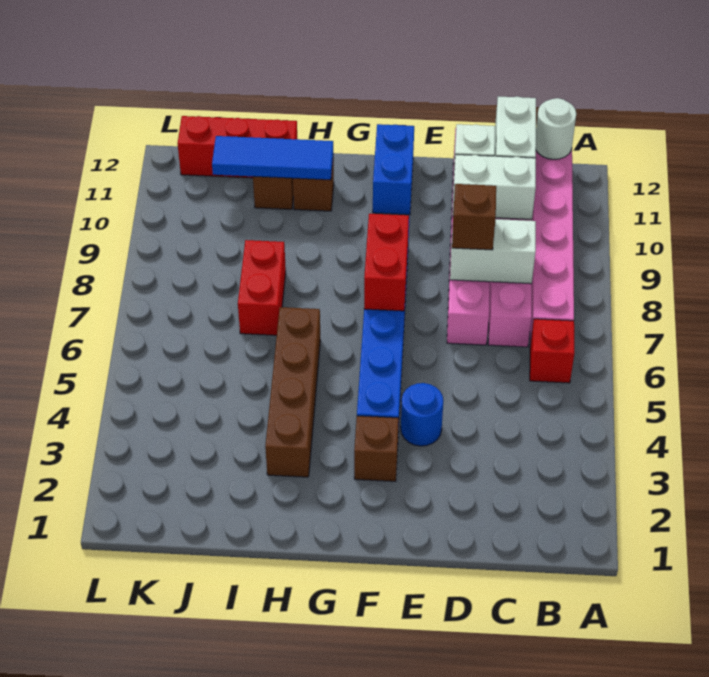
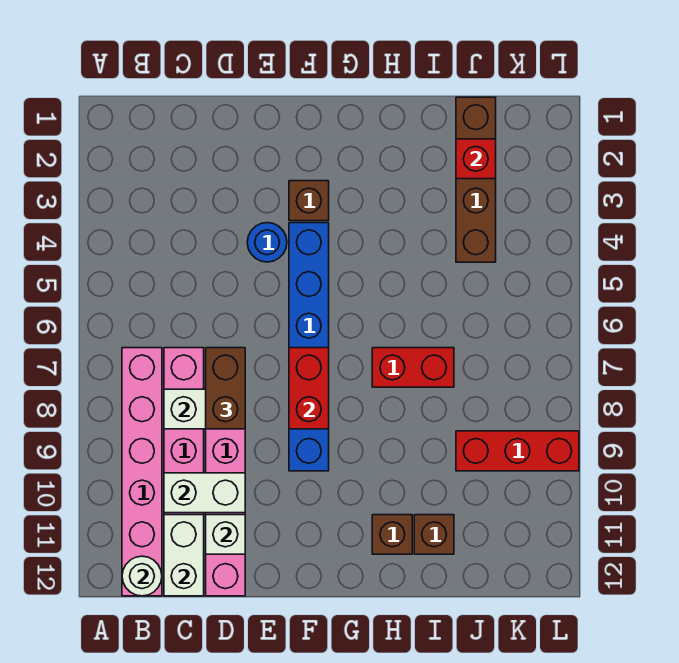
red 1x1 brick [530,319,575,383] -> red 1x1 brick moved to [456,139,496,179]
brown 1x1 brick [452,184,496,250] -> brown 1x2 brick [206,348,245,429]
blue 1x2 brick [373,124,414,215] -> none
brown 1x4 brick [265,307,320,477] -> brown 1x4 brick moved to [456,97,496,262]
blue 1x3 tile [212,136,333,180] -> none
red 1x2 brick [238,240,286,335] -> red 1x2 brick turned to [372,348,454,387]
red 1x3 brick [178,116,297,178] -> red 1x3 brick moved to [456,431,579,471]

